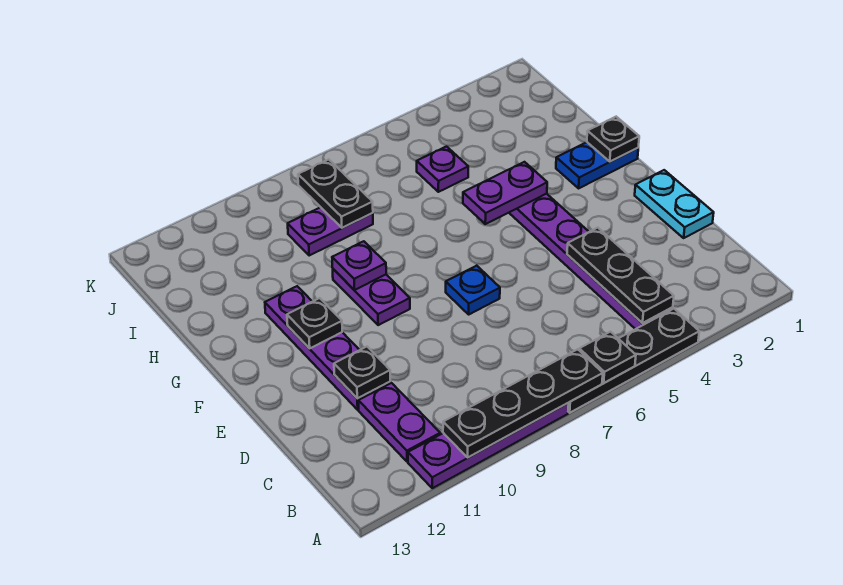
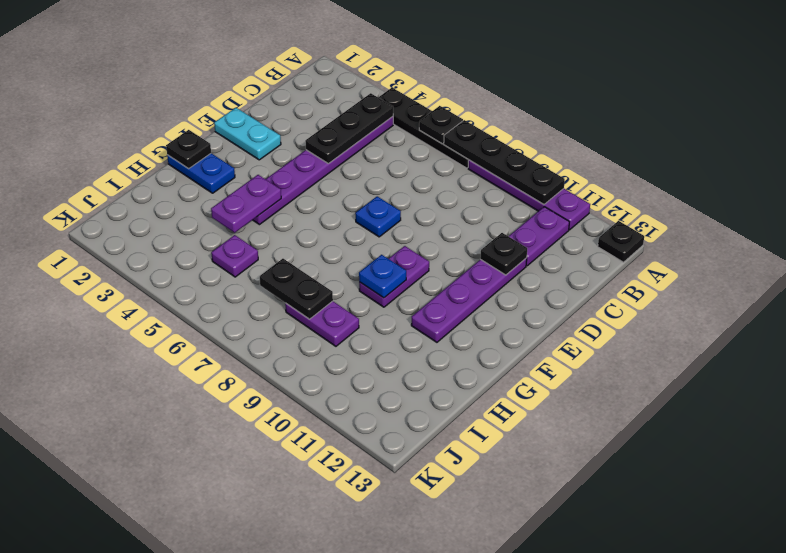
cyan 1x2 plate [635,170,714,238] -> cyan 1x2 plate turned to [214,108,281,160]
black 1x1 plate [287,298,342,349] -> black 1x1 plate moved to [598,221,644,262]
purple 1x2 plate [463,162,547,224] -> purple 1x2 plate turned to [211,175,281,233]
purple 1x1 plate [332,241,386,290] -> blue 1x1 plate [359,255,406,298]
black 1x2 plate [298,159,373,228] -> black 1x2 plate turned to [260,259,333,319]

